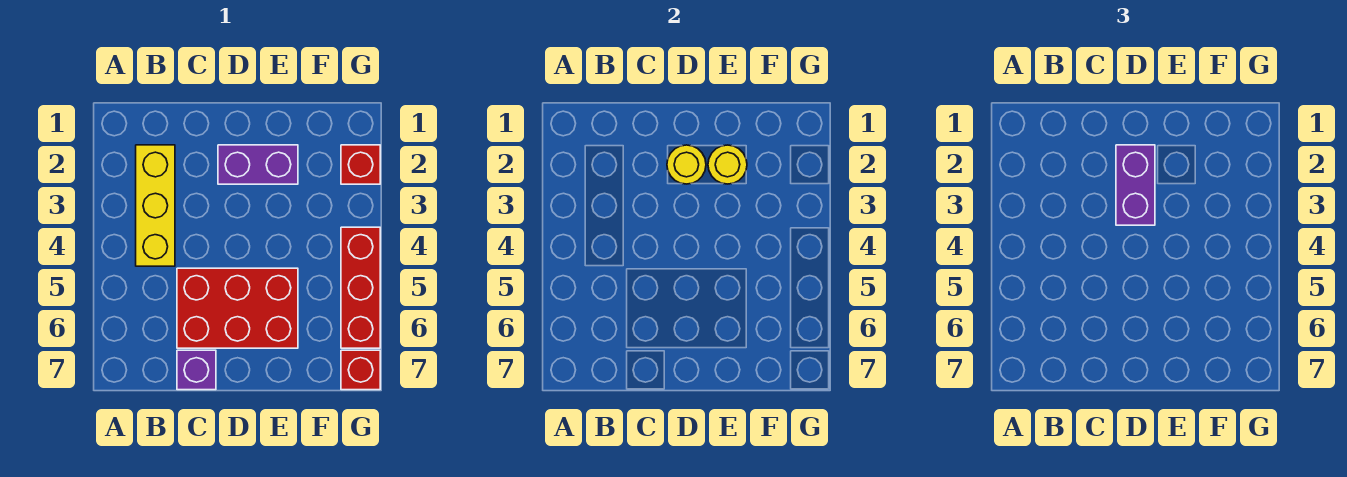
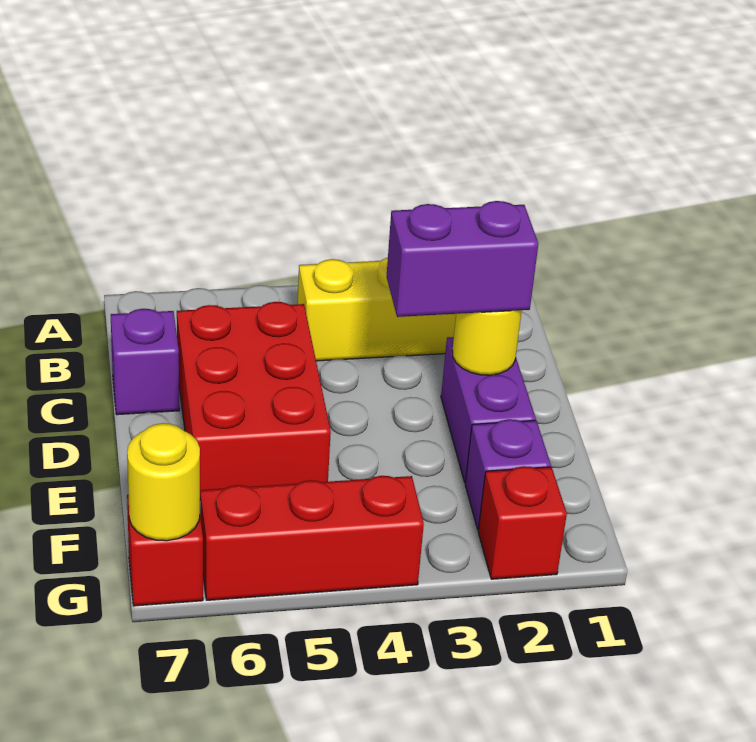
yellow 1x1 round brick [708,145,747,184] -> yellow 1x1 round brick moved to [127,423,200,541]
none -> purple 1x1 brick [465,419,551,530]

